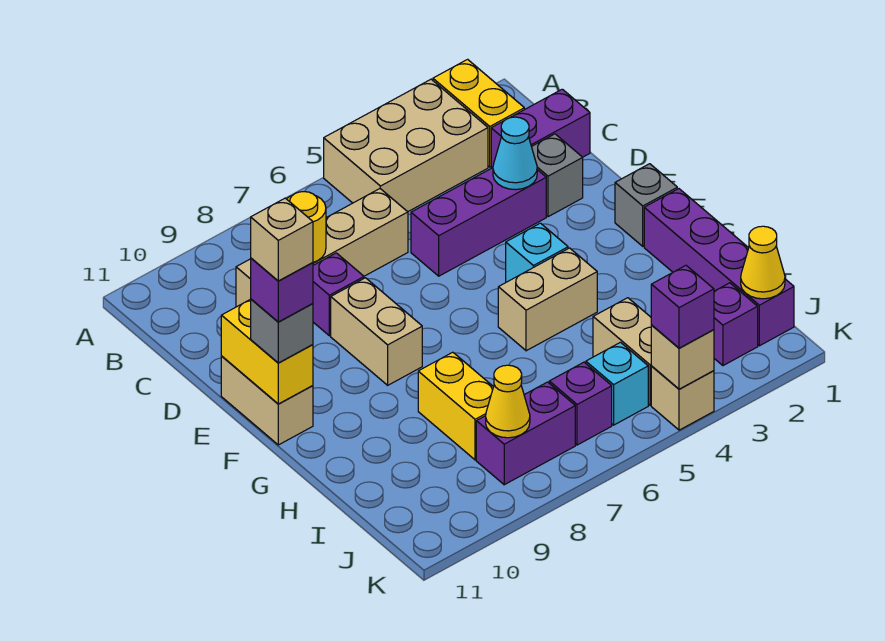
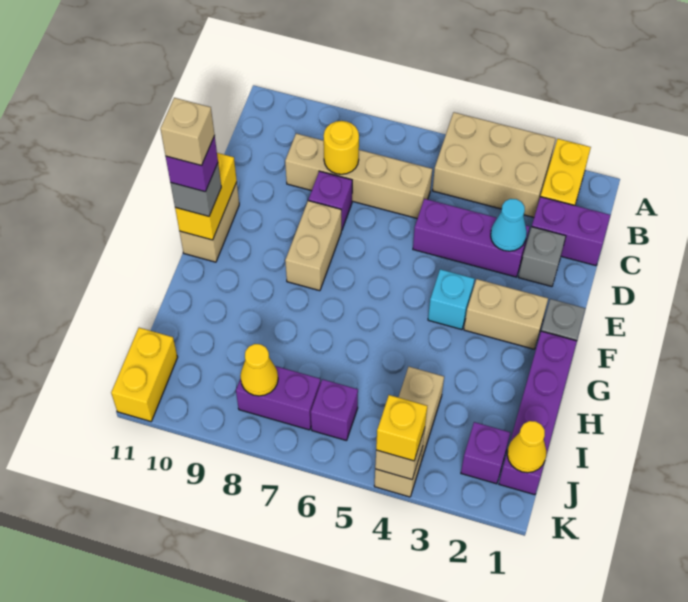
tan 1x2 brick [498,248,597,351] -> tan 1x2 brick moved to [464,279,548,349]
yellow 1x2 brick [418,352,493,460] -> yellow 1x2 brick moved to [111,328,178,422]
cyan 1x1 brick [586,342,648,425] -> none
purple 1x1 brick [651,266,714,348] -> yellow 1x1 brick [376,395,427,461]

